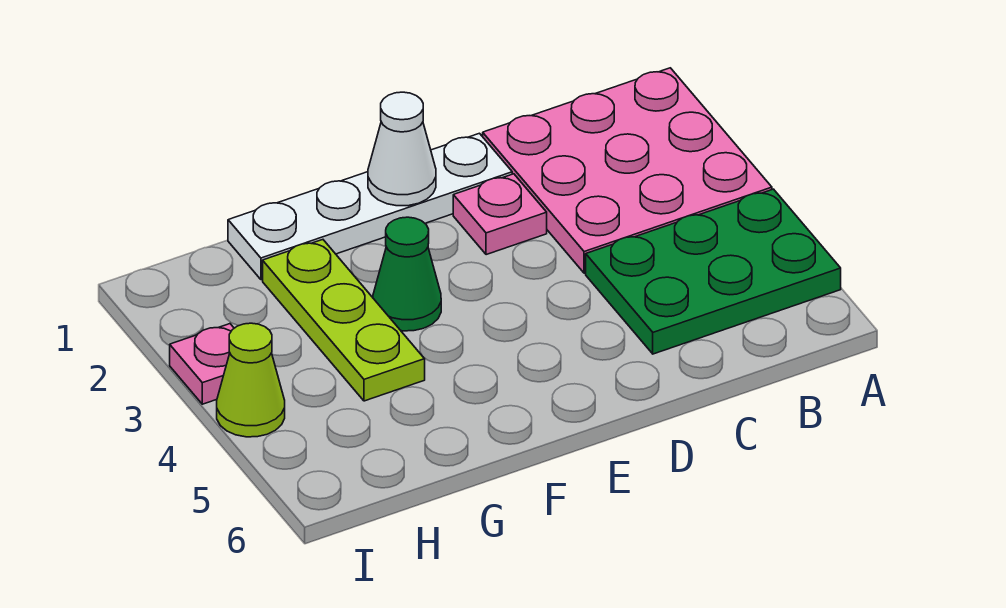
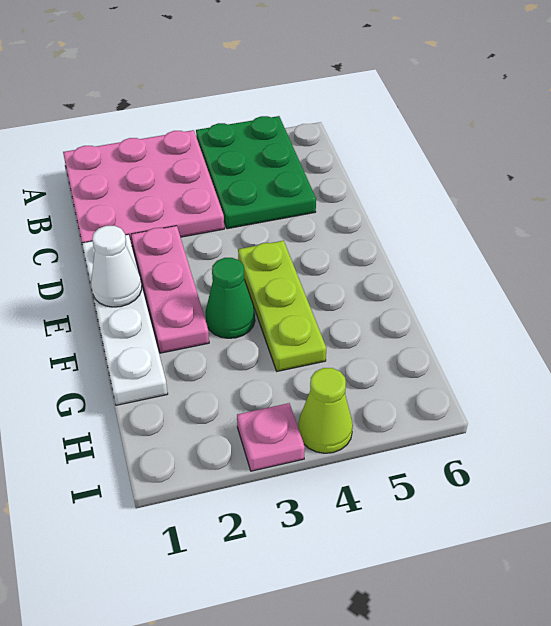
pink 1x1 plate [453,174,547,255] -> pink 1x3 plate [131,226,209,353]
lime 1x3 plate [263,240,425,401] -> lime 1x3 plate turned to [238,241,326,371]

